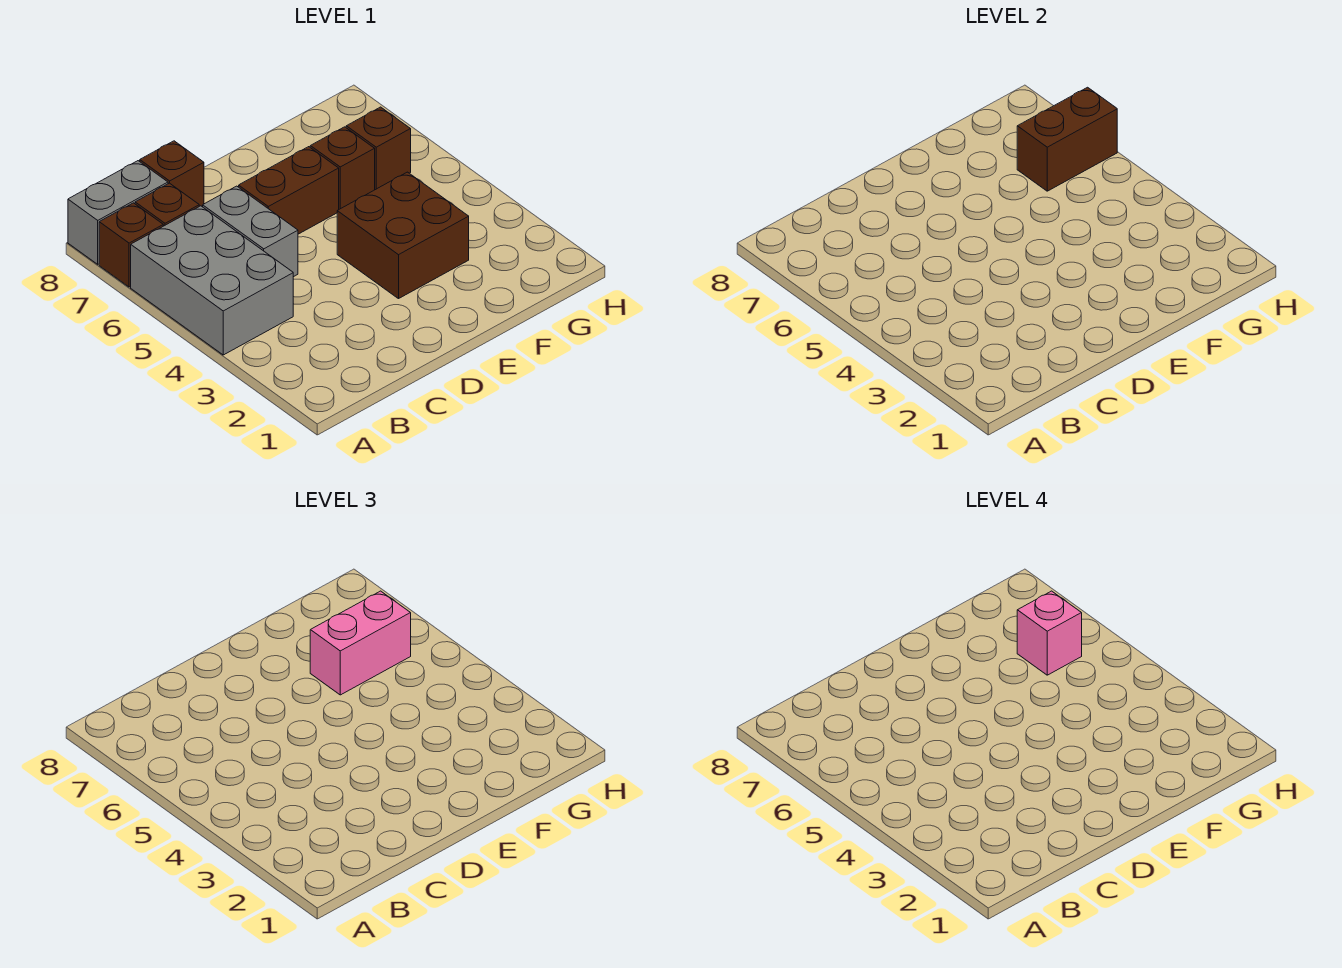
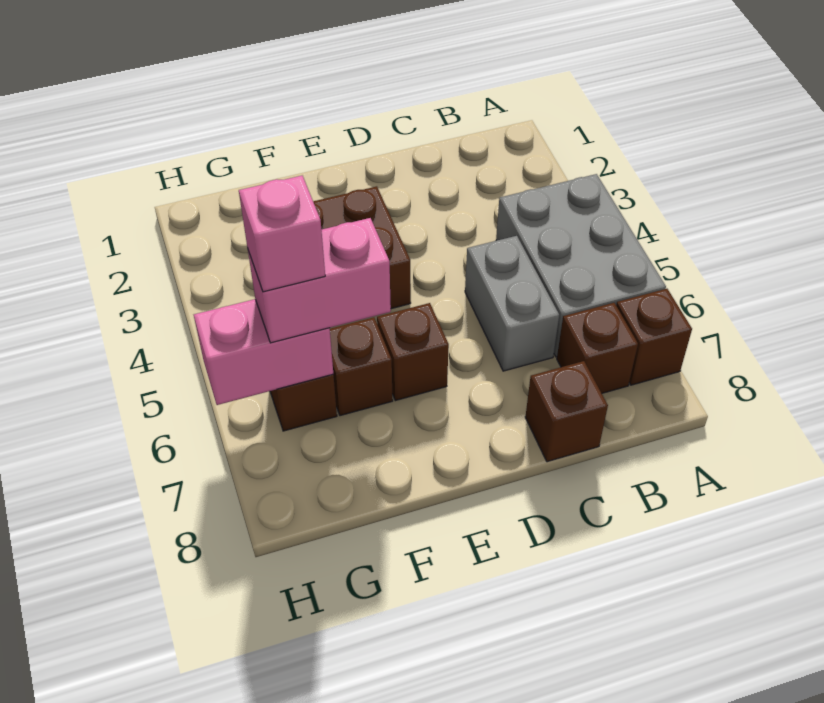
grey 1x2 brick [68,161,168,264] -> none
brown 1x2 brick [239,147,339,234] -> brown 1x1 brick [377,303,449,401]
brown 1x2 brick [1017,87,1117,191] -> pink 1x2 brick [194,299,333,405]

